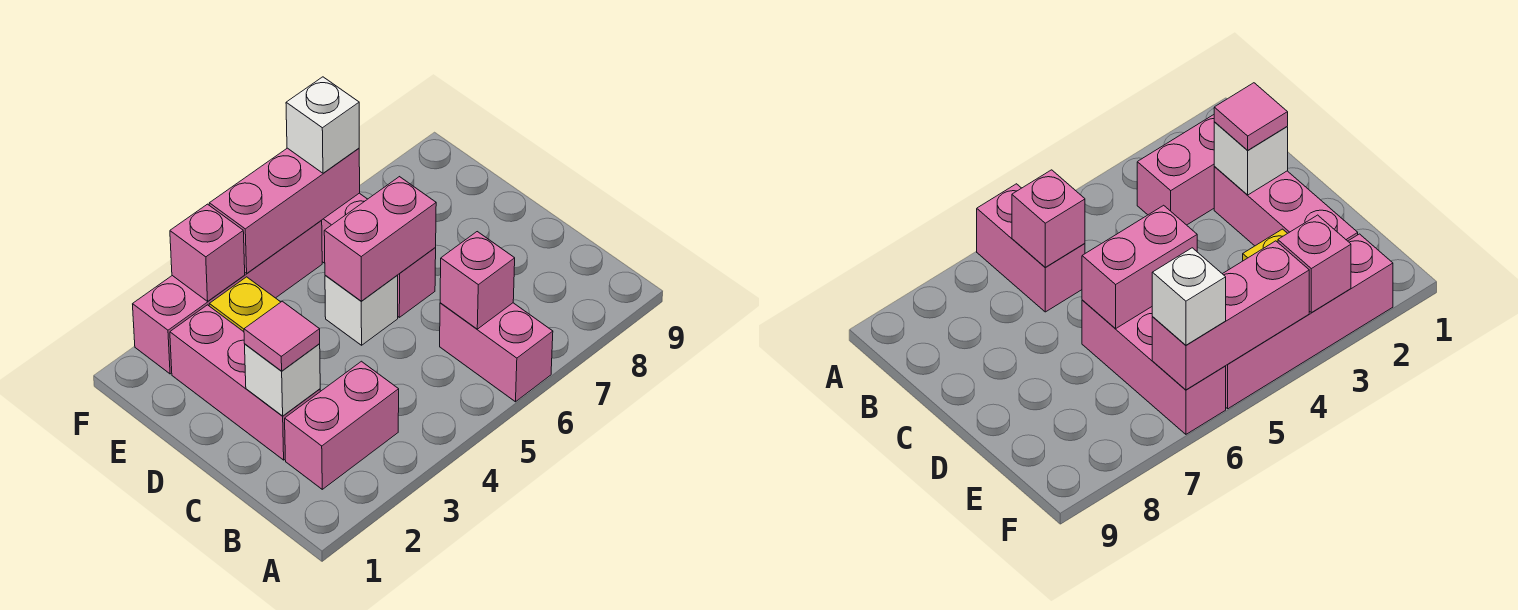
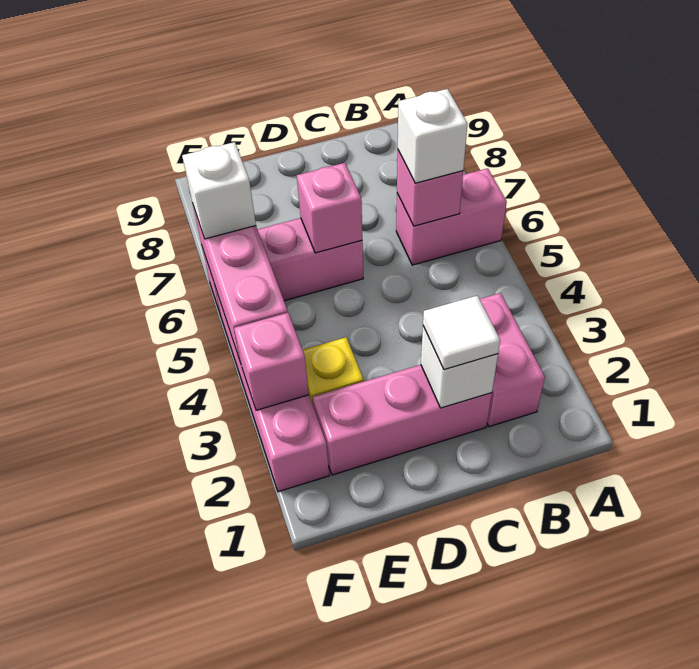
pink 1x1 tile [244,301,320,371] -> white 1x1 tile [423,296,500,370]
white 1x1 brick [325,275,398,345] -> white 1x1 brick moved to [398,89,468,183]
pink 1x2 brick [324,177,436,301] -> pink 1x1 brick [297,163,362,253]

